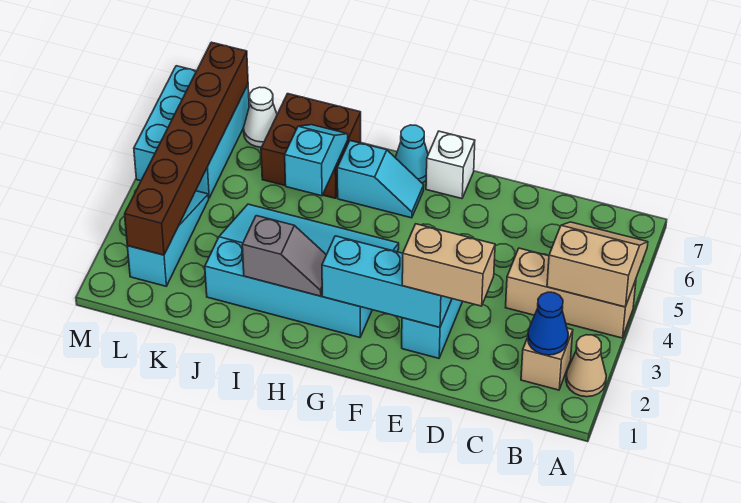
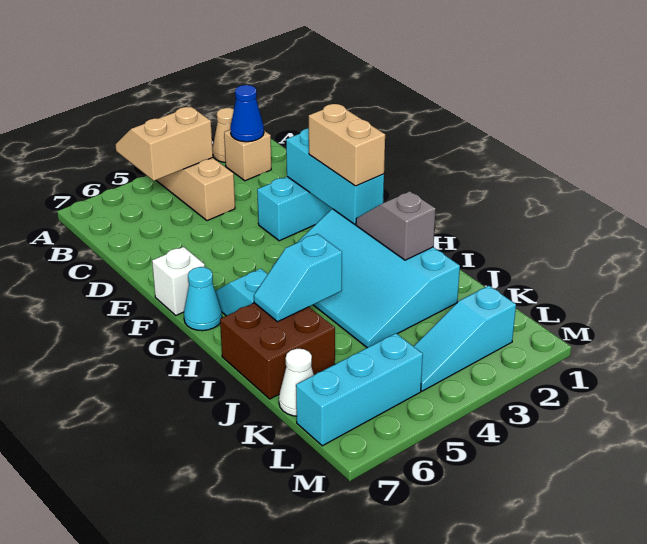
tan 2x2 slope [547,222,648,307] -> tan 2x2 slope turned to [115,107,213,181]
tan 1x2 brick [402,224,495,306] -> tan 1x2 brick moved to [309,104,385,186]
brown 1x6 brick [125,42,248,255] -> none
cyan 2x3 brick [134,66,249,198] -> cyan 1x3 brick [296,333,423,446]

